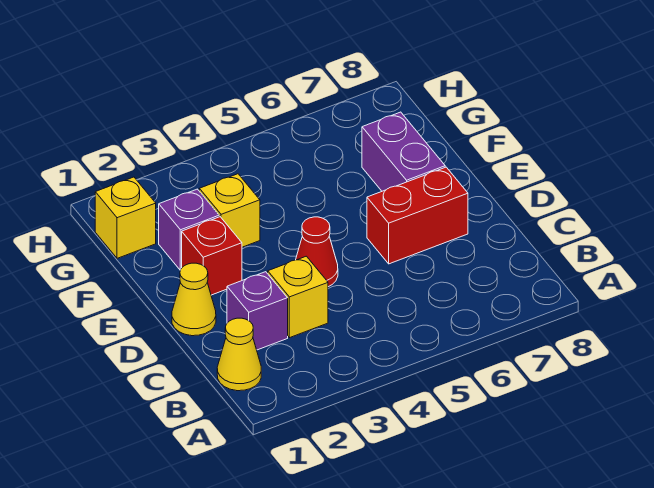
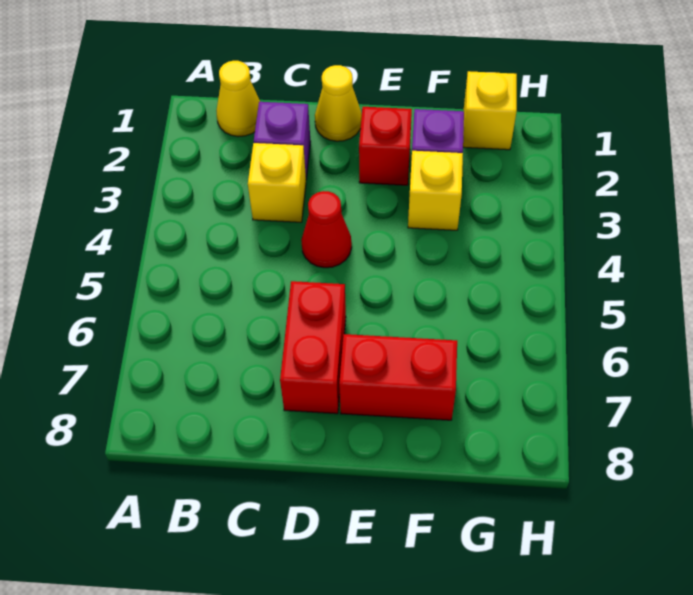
purple 1x2 brick [362,112,445,191] -> red 1x2 brick [339,334,457,420]

